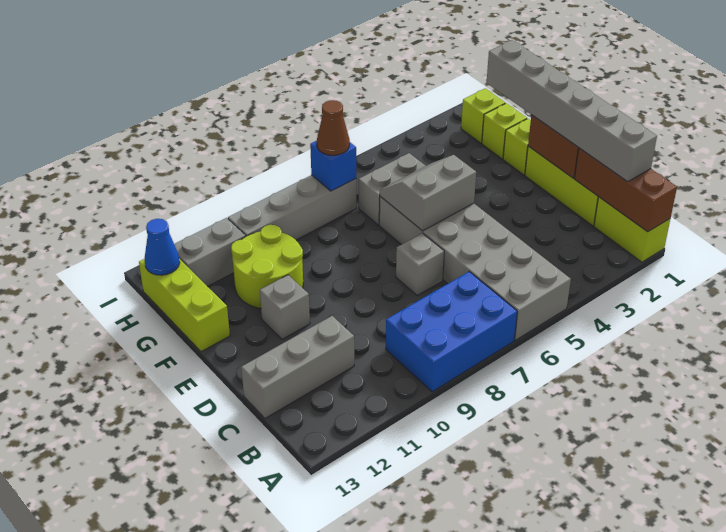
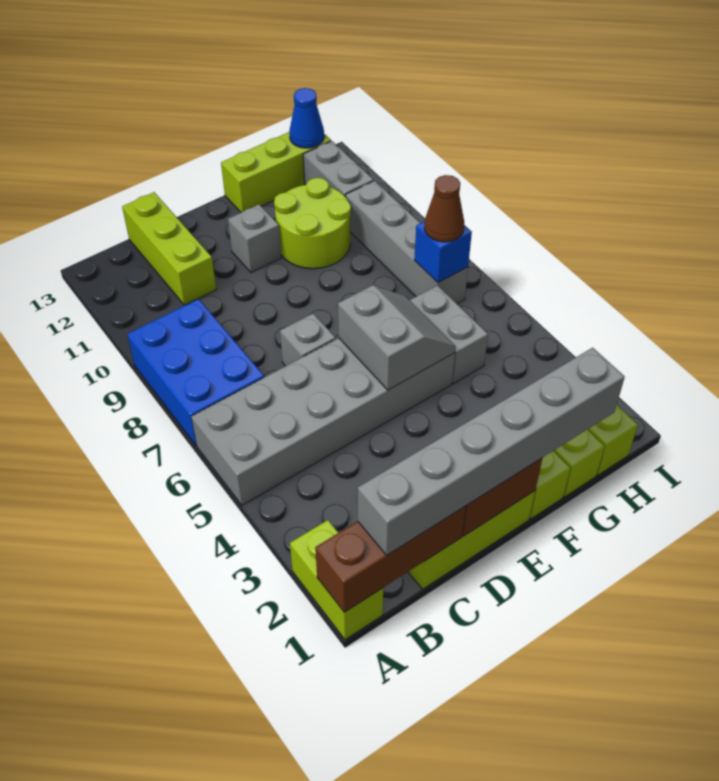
lime 1x2 brick [594,197,670,262] -> lime 1x2 brick turned to [290,520,383,640]
grey 1x3 brick [241,316,354,418] -> lime 1x3 brick [122,192,216,305]

